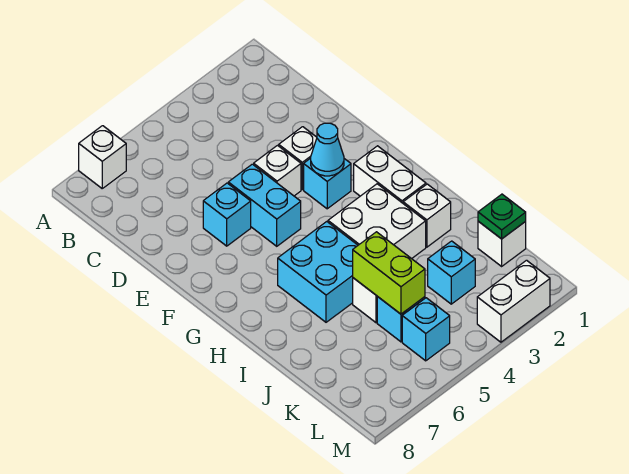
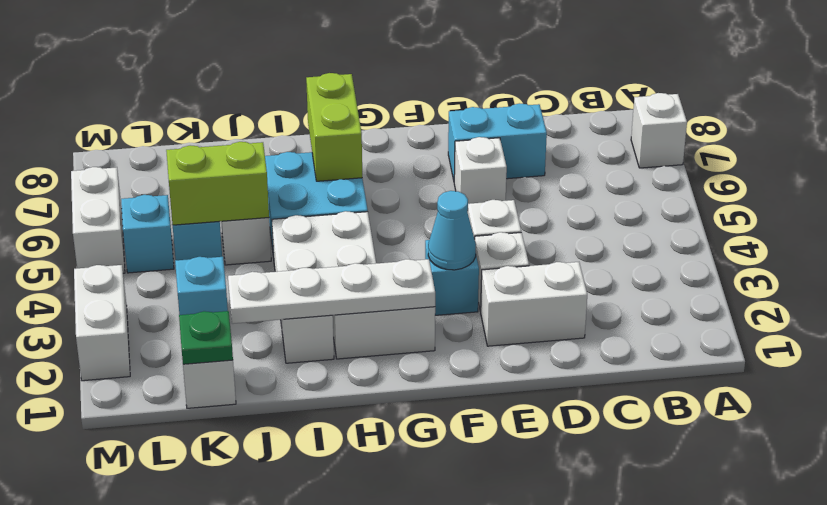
none -> white 1x2 brick [481,262,587,346]
cyan 1x2 brick [228,164,301,246] -> cyan 1x2 brick moved to [448,103,547,180]
cyan 1x1 brick [203,183,251,246] -> white 1x1 brick [454,137,507,212]
none -> white 1x4 plate [228,259,435,324]
none -> lime 1x2 brick [306,73,362,181]
none -> white 1x2 brick [71,167,125,273]

